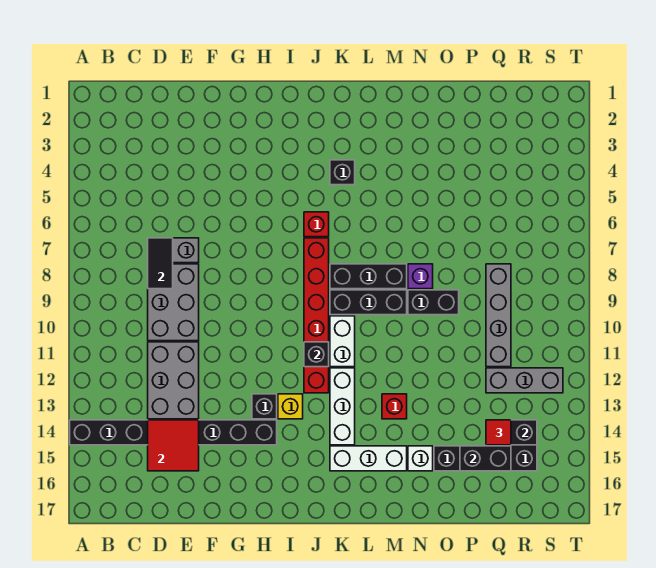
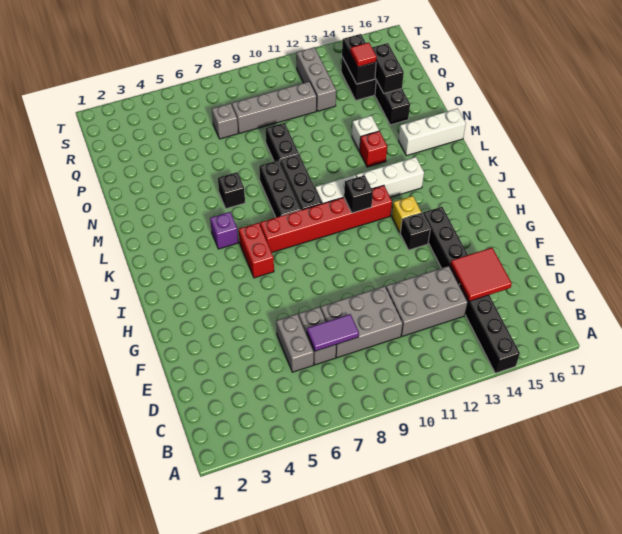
none -> grey 1x2 brick [276,314,314,372]
black 1x2 tile [148,238,173,289] -> purple 1x2 tile [307,314,359,351]
red 1x1 brick [304,212,329,237] -> red 1x2 brick [239,223,274,278]
black 1x1 brick [330,160,355,185] -> black 1x1 brick moved to [218,172,245,209]
white 1x3 brick [330,446,407,471] -> white 1x3 brick turned to [399,109,466,156]
purple 1x1 brick [408,264,433,289] -> purple 1x1 brick moved to [210,212,238,249]
white 1x1 brick [408,446,433,471] -> white 1x1 brick moved to [352,116,379,151]
none -> grey 1x1 brick [212,103,238,139]

